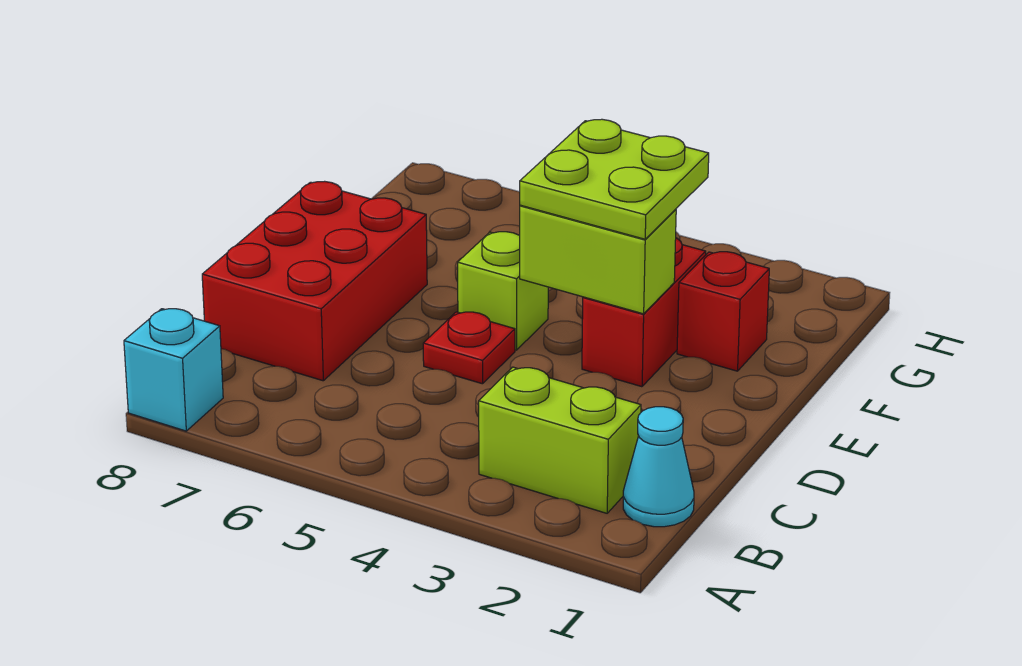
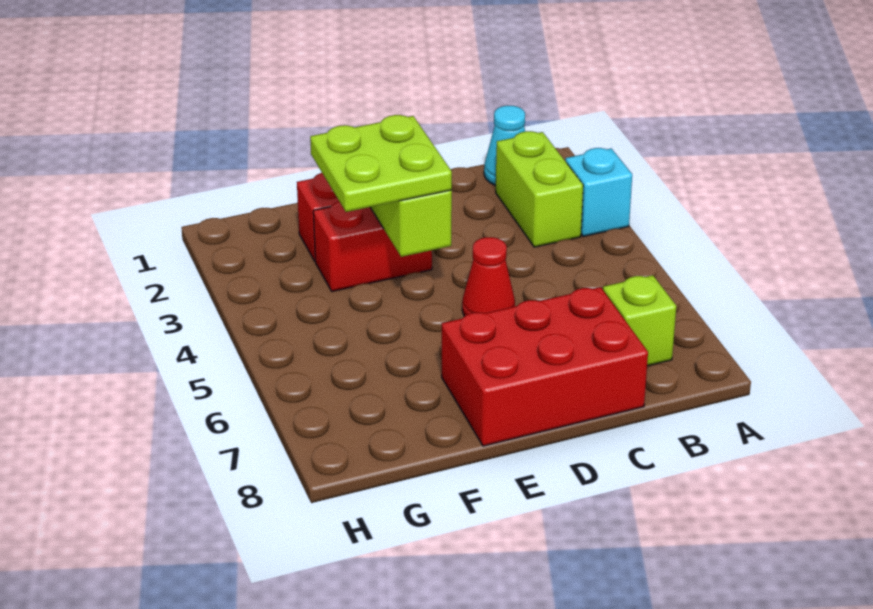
cyan 1x1 brick [124,309,223,431] -> cyan 1x1 brick moved to [565,148,632,237]
red 1x1 plate [423,312,515,384] -> red 1x1 cone [462,237,515,316]
lime 1x1 brick [458,232,548,350] -> lime 1x1 brick moved to [603,275,676,366]

